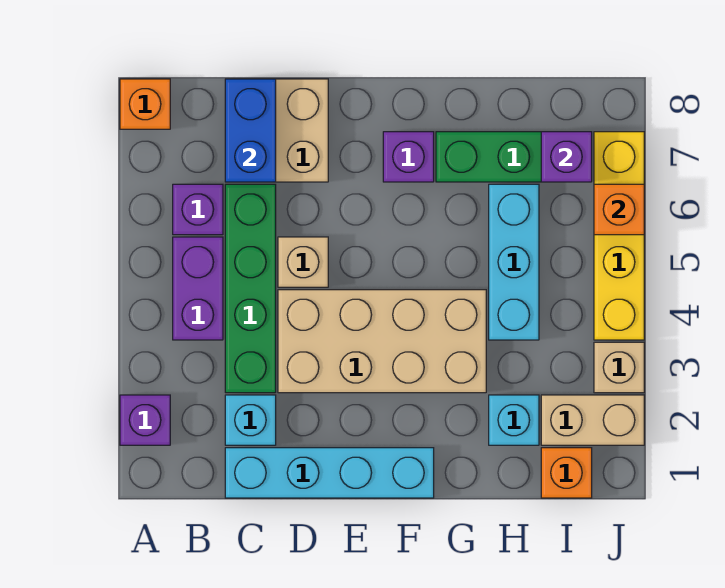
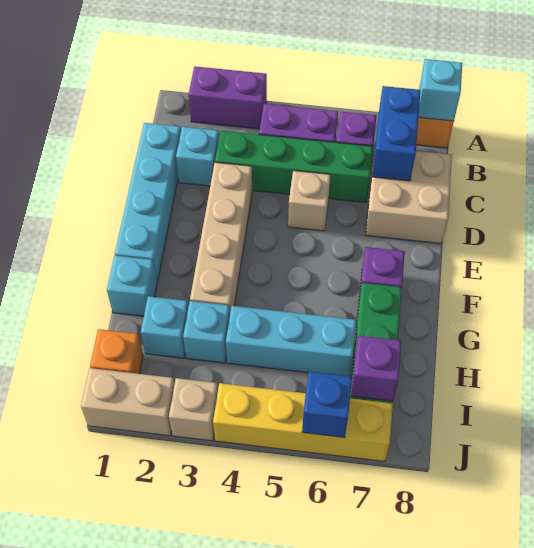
purple 1x1 brick [120,395,170,445] -> purple 1x2 brick [189,66,267,129]
none -> cyan 1x1 brick [418,59,462,121]
blue 1x2 brick [225,79,276,182] -> blue 1x2 brick turned to [372,86,421,181]
tan 2x4 brick [278,290,486,393] -> tan 1x4 brick [190,162,252,312]
none -> cyan 1x1 brick [107,256,157,316]
none -> cyan 1x1 brick [183,301,230,363]
tan 1x2 brick [541,395,644,445] -> tan 1x2 brick turned to [81,368,175,436]
orange 1x1 brick [594,184,644,235] -> blue 1x1 brick [302,372,352,438]

